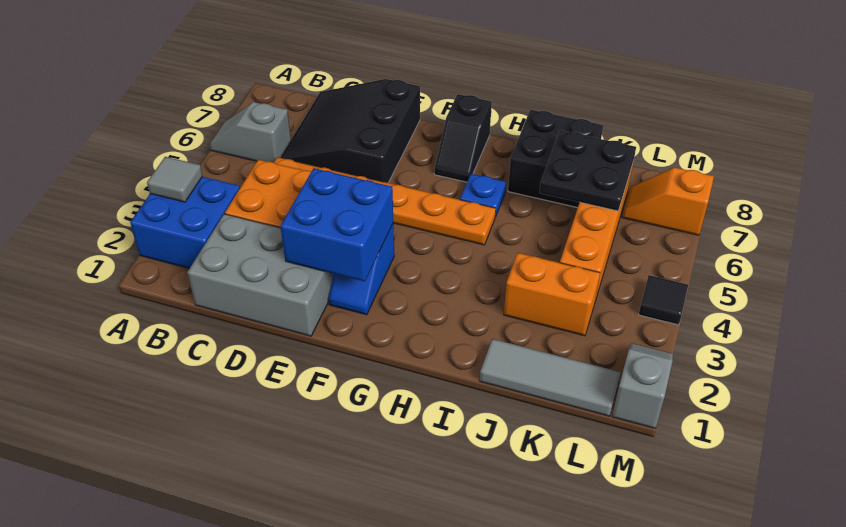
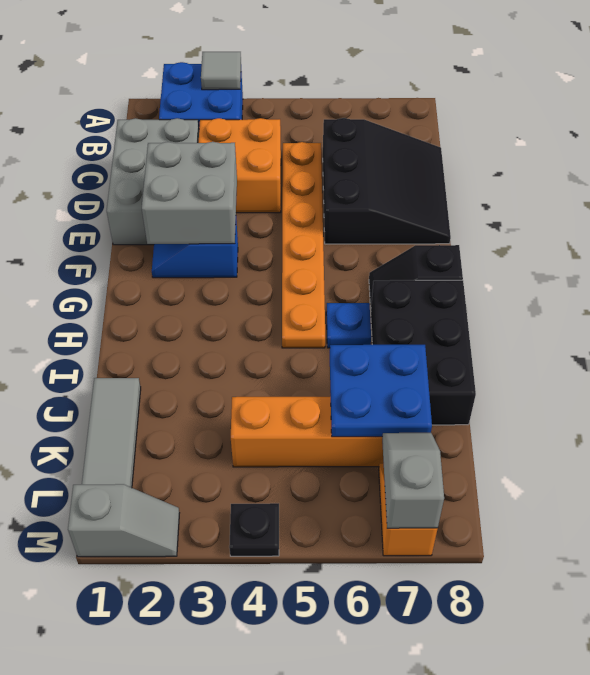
grey 1x2 slope [210,102,291,163] -> grey 1x2 slope moved to [382,433,444,528]
black 3x3 slope [280,79,420,183] -> black 3x3 slope turned to [323,118,451,244]
blue 2x2 brick [280,168,393,281] -> grey 2x2 brick [142,142,237,244]
black 2x2 brick [508,110,603,208] -> black 2x3 brick [371,280,476,425]
orange 1x2 brick [504,253,600,336] -> none
black 2x2 plate [539,130,636,211] -> blue 2x2 plate [330,345,432,437]
black 1x1 tile [639,275,688,325] -> black 1x1 plate [229,503,279,556]

